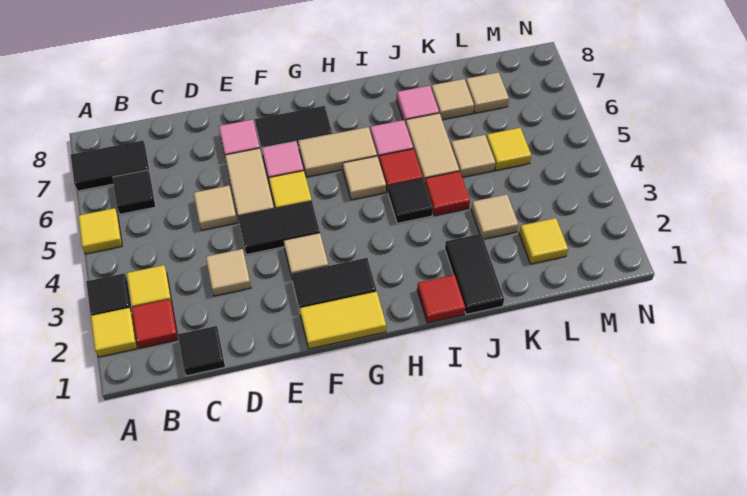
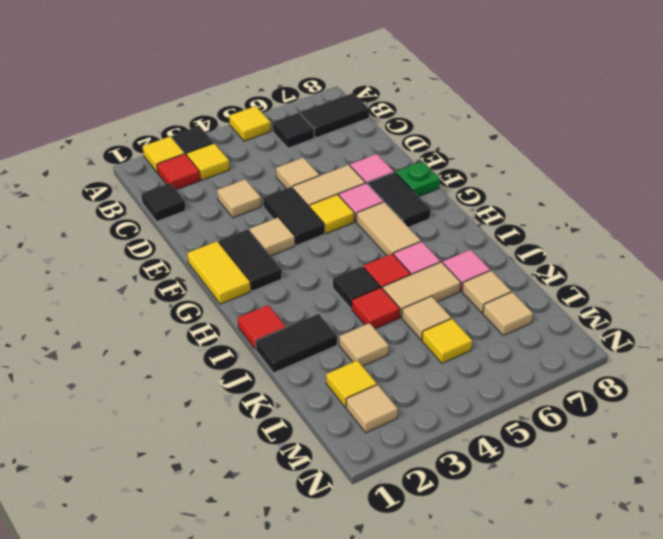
black 1x2 tile [71,141,150,191] -> black 1x2 tile turned to [300,93,369,138]
none -> green 1x1 plate [396,161,440,196]
tan 1x1 tile [343,156,386,200] -> tan 1x1 tile moved to [346,385,398,433]

